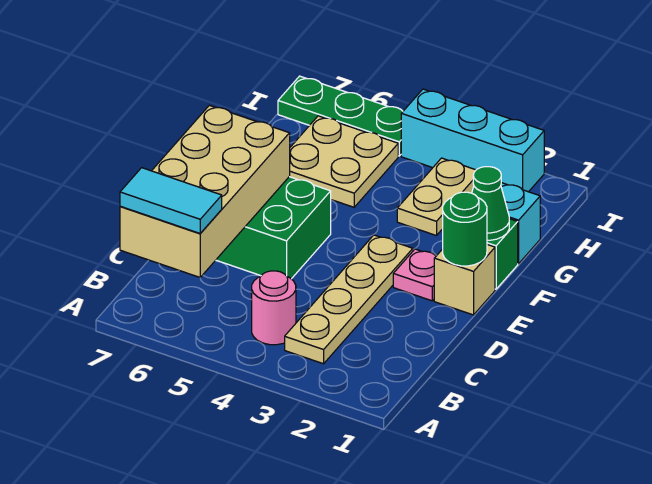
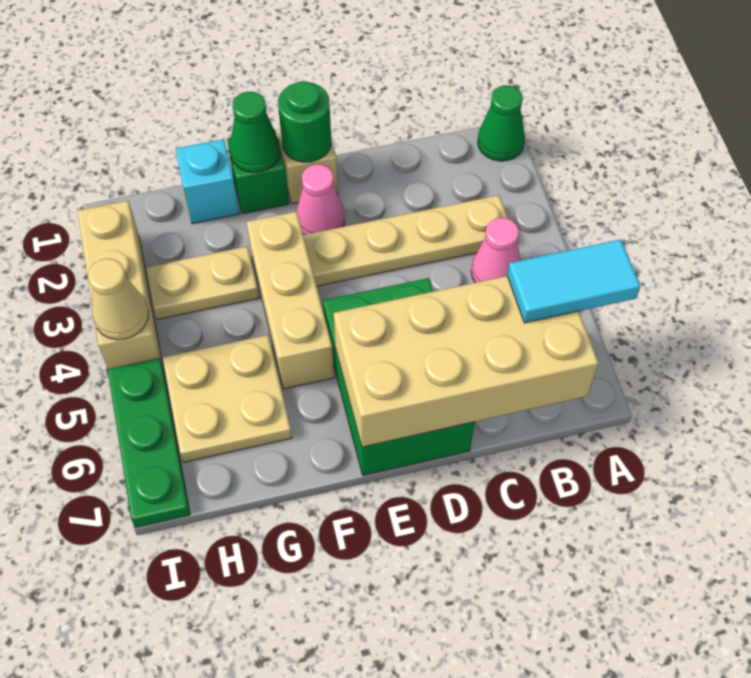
none -> green 1x1 cone [478,85,525,161]
pink 1x1 round brick [252,271,296,345] -> pink 1x1 cone [471,218,521,283]
cyan 1x2 tile [120,168,222,233] -> cyan 1x2 tile turned to [507,240,641,323]
pink 1x1 plate [393,249,436,301] -> pink 1x1 cone [297,164,345,235]
none -> tan 1x3 brick [247,211,334,389]
cyan 1x3 brick [401,89,544,192] -> tan 1x3 brick [78,201,162,369]
none -> tan 1x1 cone [88,258,148,340]

